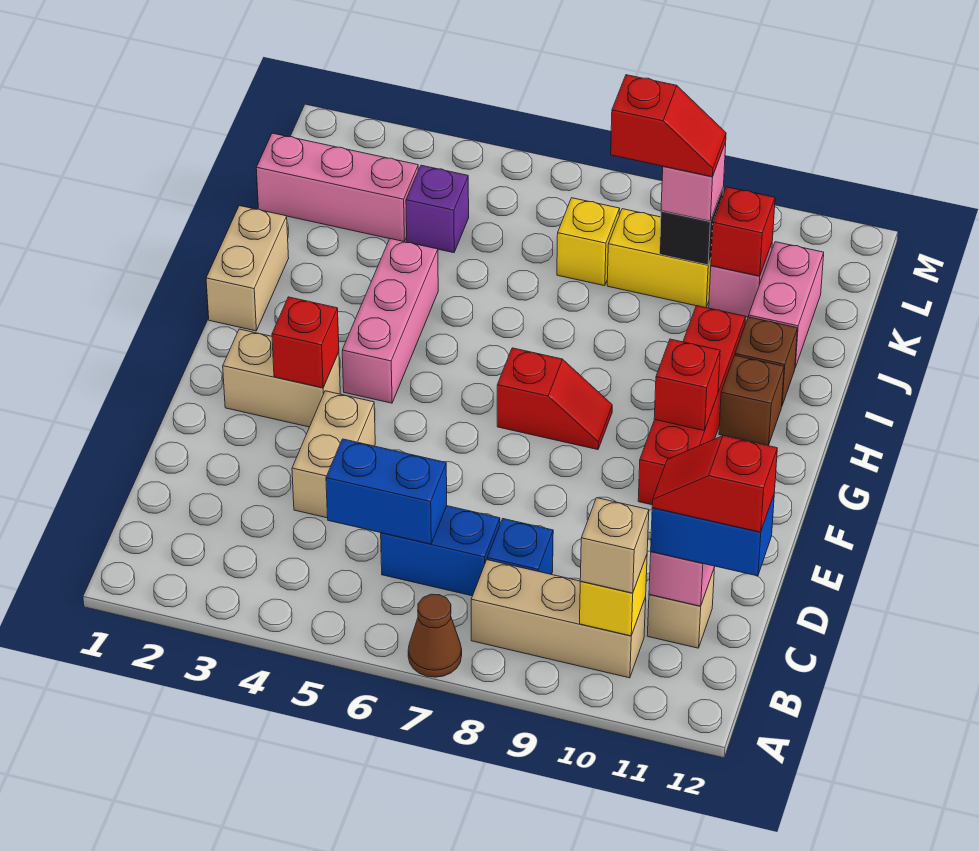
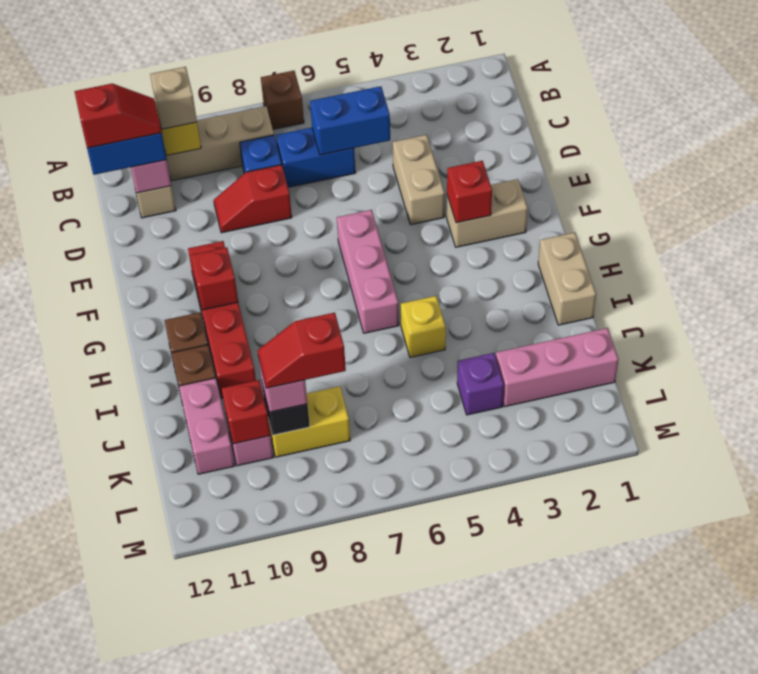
brown 1x1 cone [408,594,462,677] -> brown 1x1 brick [261,71,304,129]
pink 1x3 brick [342,239,438,403] -> pink 1x3 brick moved to [337,210,399,333]
red 1x2 slope [497,348,612,450] -> red 1x2 slope moved to [214,165,292,233]
yellow 1x1 brick [557,198,620,286] -> yellow 1x1 brick moved to [401,296,446,357]

